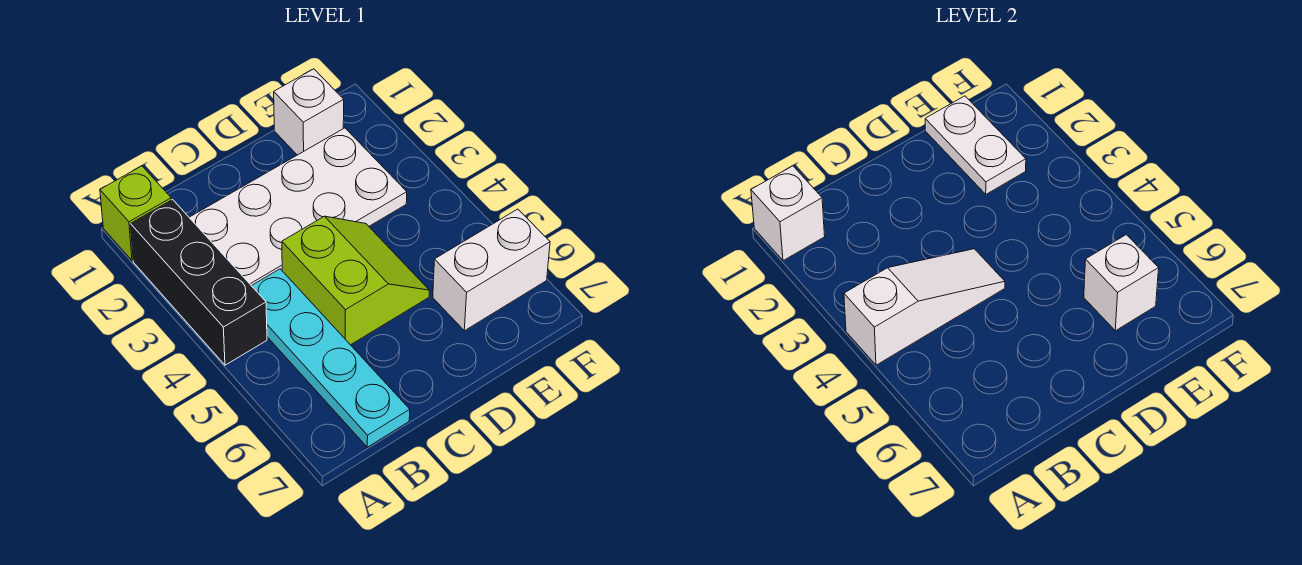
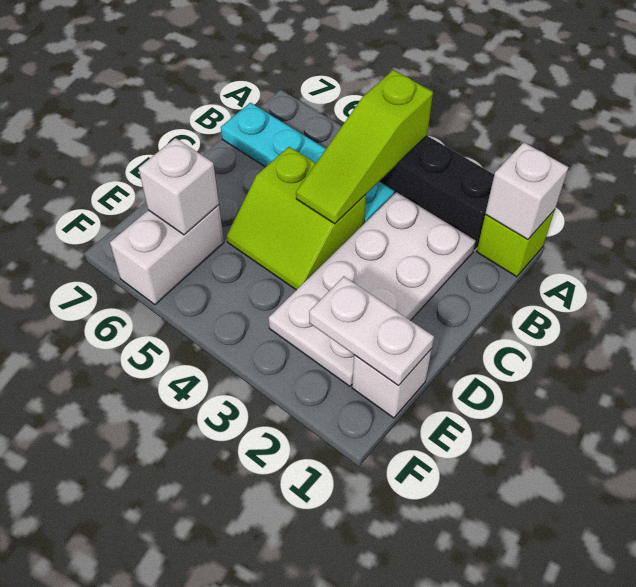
white 1x3 slope [844,249,1005,365] -> lime 1x3 slope [296,70,433,224]

